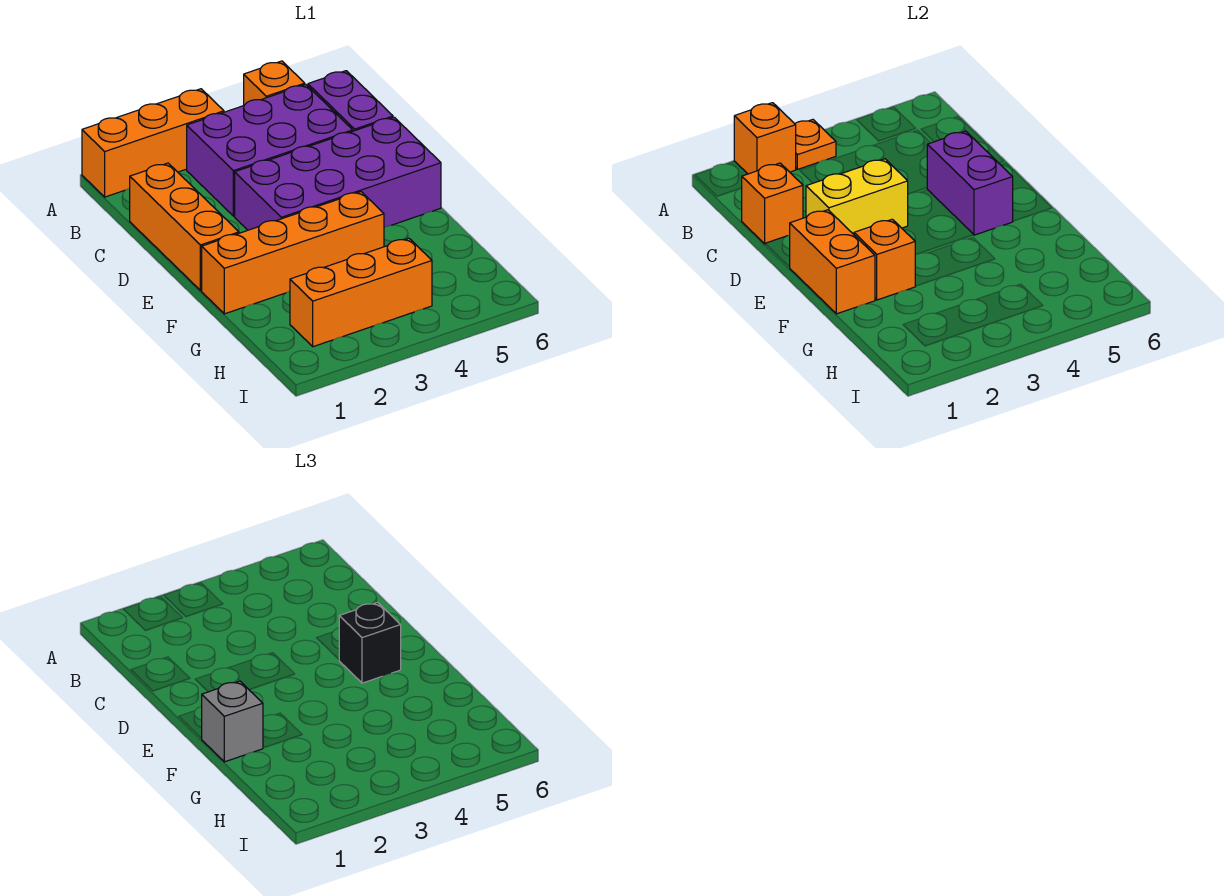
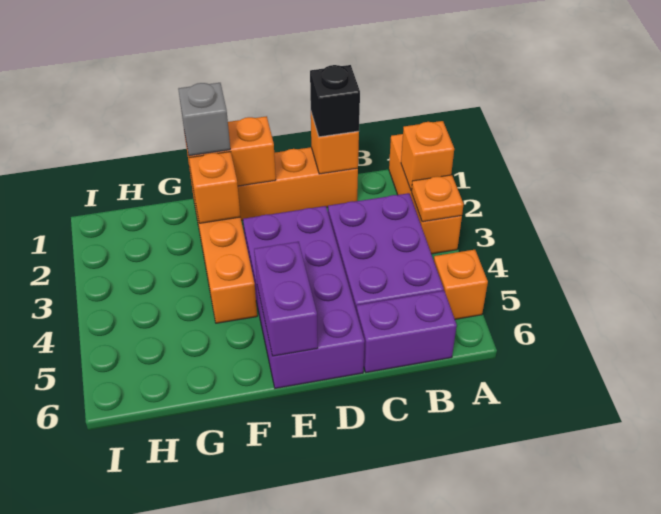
yellow 1x2 brick [806,159,908,234] -> none
purple 1x2 brick [927,131,1013,235] -> purple 1x2 brick turned to [254,242,318,356]
black 1x1 brick [339,602,401,683] -> black 1x1 brick moved to [310,65,360,137]
orange 1x3 brick [290,238,432,347] -> none

